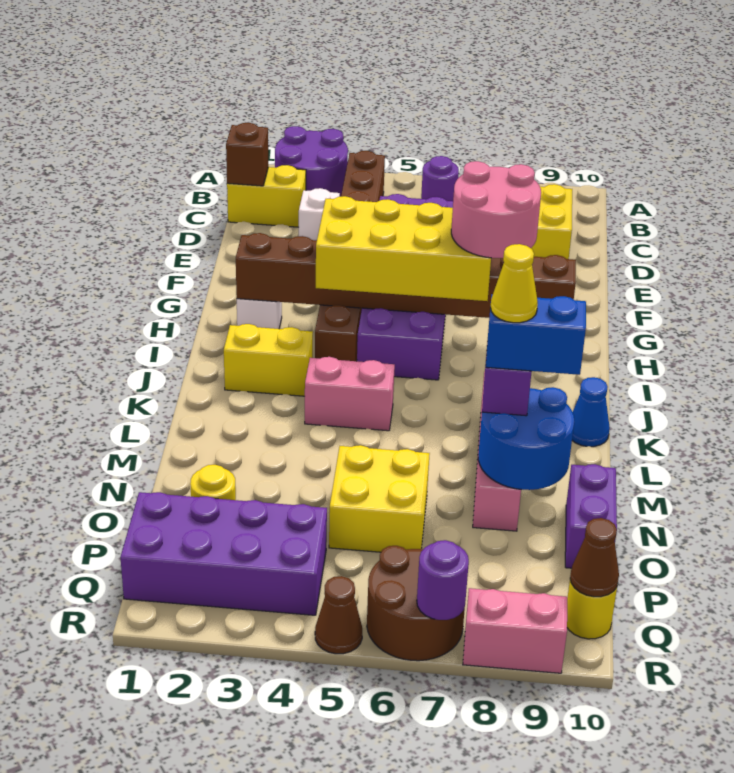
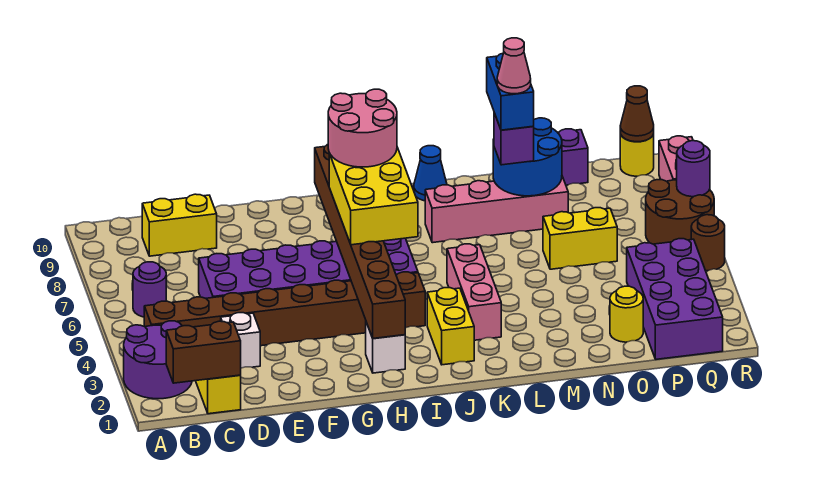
brown 1x1 brick [226,123,268,186] -> brown 1x2 brick [166,321,241,383]
yellow 2x4 brick [316,196,491,301] -> yellow 2x3 brick [329,147,418,245]
pink 1x2 brick [305,357,395,431] -> pink 1x3 brick [447,244,501,340]
yellow 1x1 cone [490,244,538,323] -> pink 1x1 cone [497,38,531,94]
yellow 2x2 brick [329,445,430,552] -> yellow 1x2 brick [543,208,617,269]
brown 1x1 cone [315,576,362,654] -> brown 1x1 round brick [691,215,725,271]

